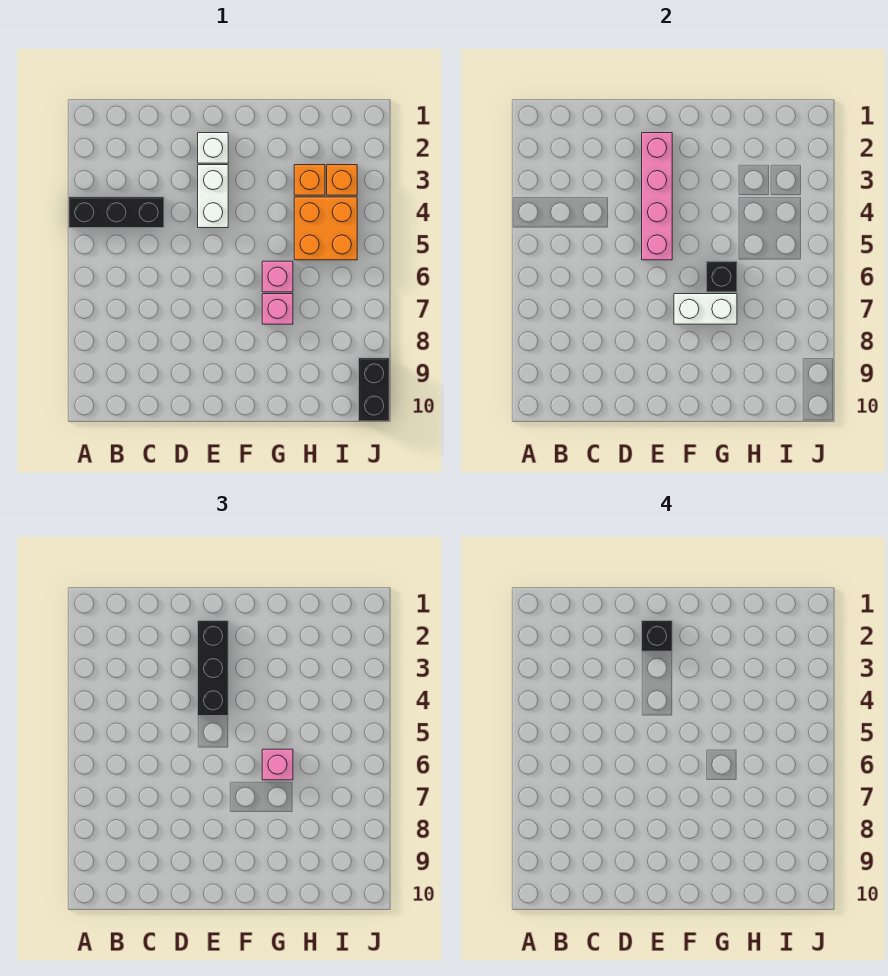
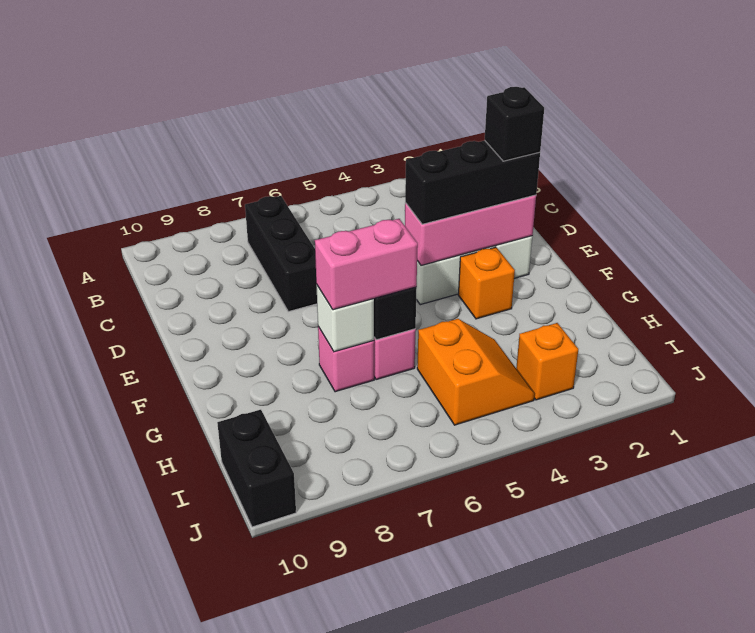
black 1x3 brick [69,197,164,228] -> black 1x3 brick moved to [245,196,317,312]
pink 1x4 brick [642,133,672,260] -> pink 1x3 brick [405,195,536,265]
white 1x2 brick [674,294,737,324] -> white 1x1 brick [316,284,374,352]
pink 1x1 brick [262,749,293,780] -> pink 1x2 brick [315,219,418,310]
orange 1x1 brick [294,165,325,195] -> orange 1x1 brick moved to [458,247,515,319]
orange 2x2 brick [294,197,357,260] -> orange 2x2 slope [417,319,535,425]
black 1x2 brick [359,358,389,421] -> black 1x2 brick turned to [217,410,296,527]

